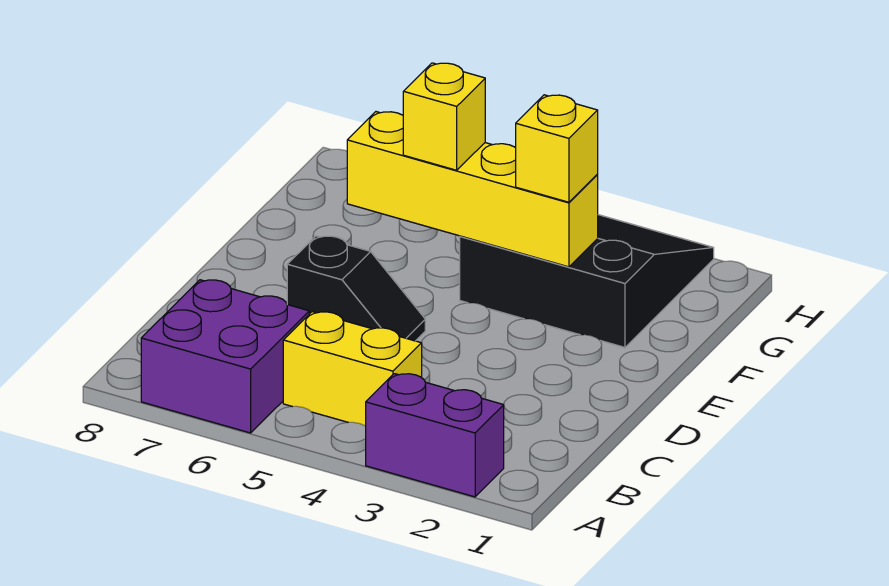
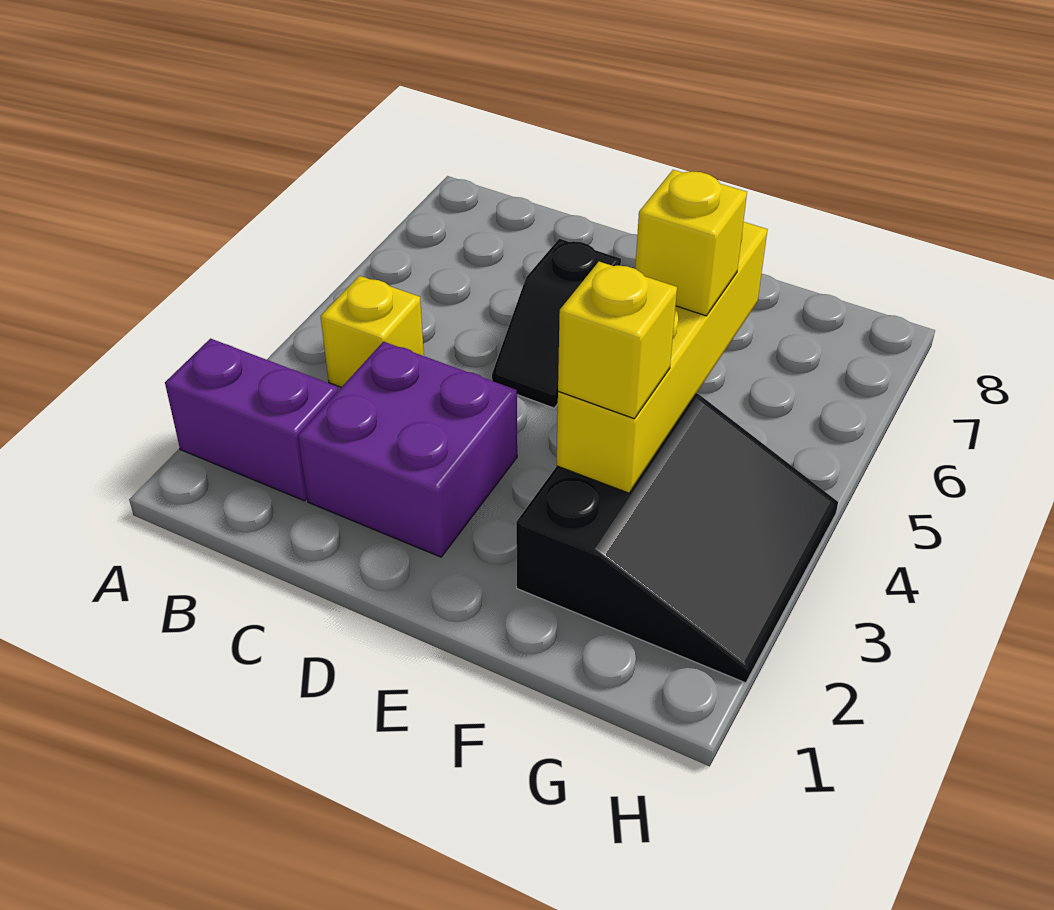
purple 1x2 brick [366,374,504,497] -> purple 1x2 brick turned to [165,339,338,501]
purple 2x2 brick [141,280,309,433] -> purple 2x2 brick moved to [298,342,517,557]
yellow 1x2 brick [283,312,422,426] -> yellow 1x1 brick [321,276,424,387]

